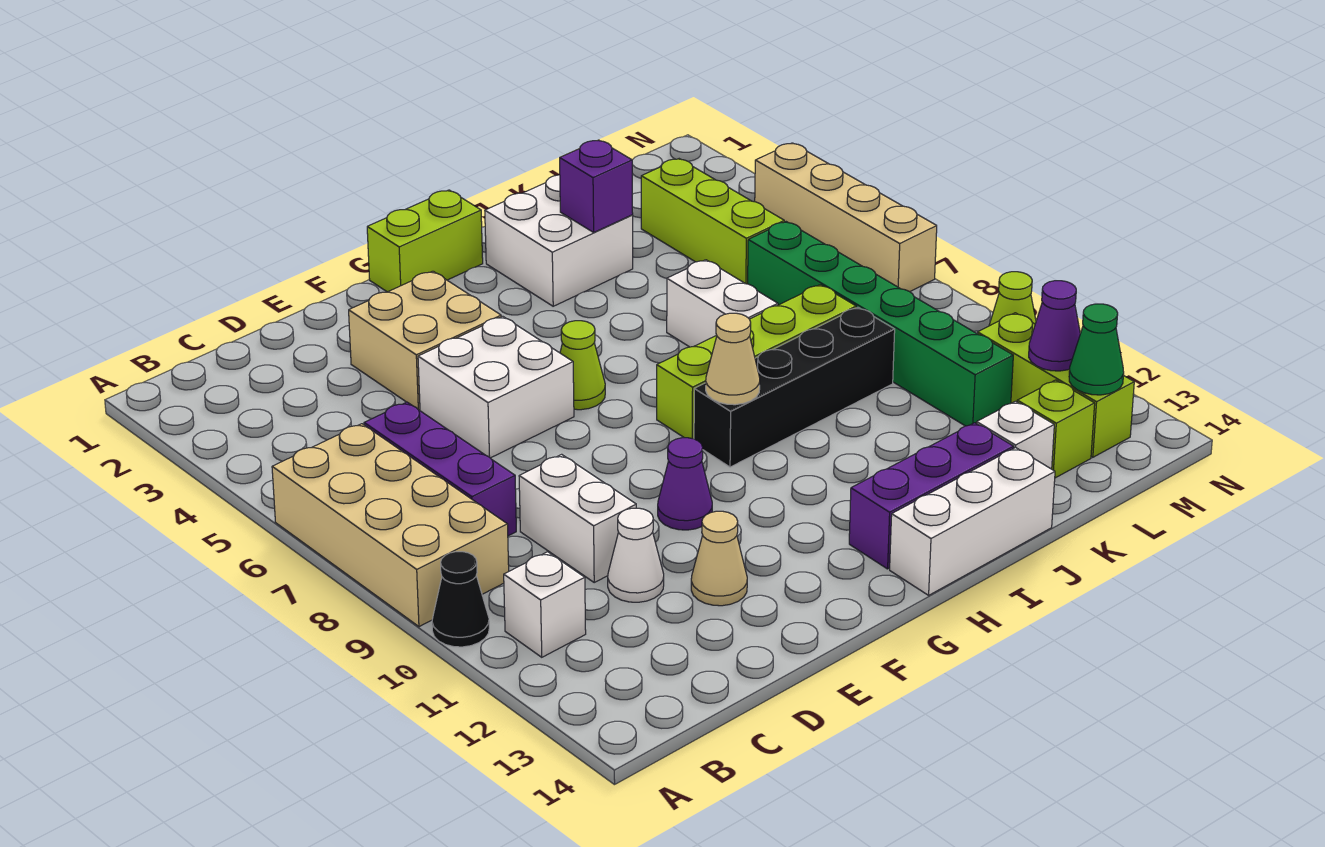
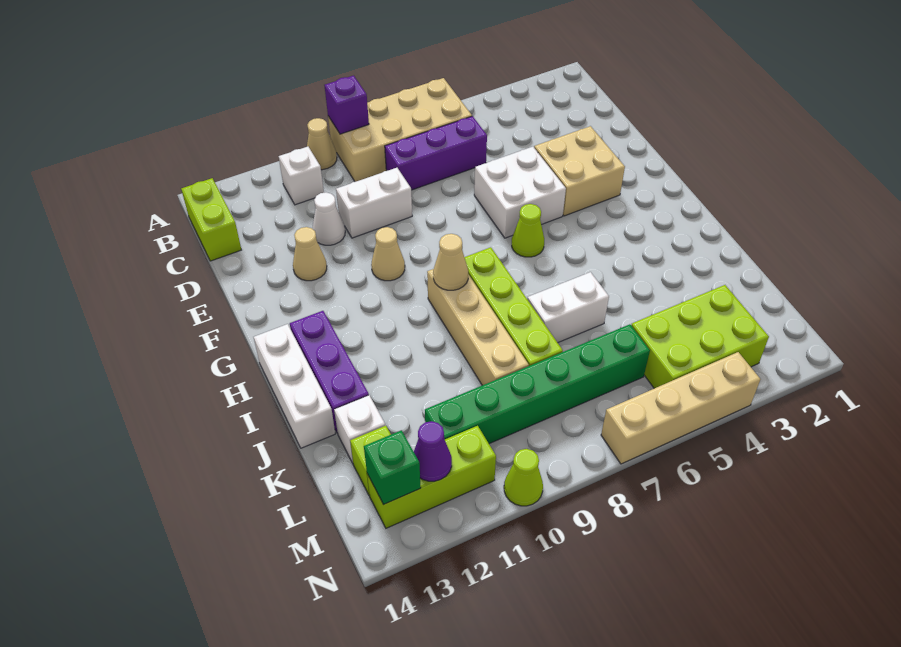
black 1x1 cone [432,552,489,647] -> tan 1x1 cone [307,118,337,170]
purple 1x1 cone [658,438,712,530] -> tan 1x1 cone [371,227,405,281]
lime 1x2 brick [367,190,483,292] -> lime 1x2 brick moved to [181,178,241,261]
black 1x4 brick [694,307,895,467] -> tan 1x4 brick [427,269,529,385]
white 2x2 brick [485,175,633,306] -> none
purple 1x1 brick [560,140,633,232] -> purple 1x1 brick moved to [324,76,369,134]
lime 1x3 brick [641,159,784,284] -> lime 2x3 brick [631,285,769,388]
green 1x1 cone [1069,304,1124,395] -> green 1x1 brick [364,430,421,504]

